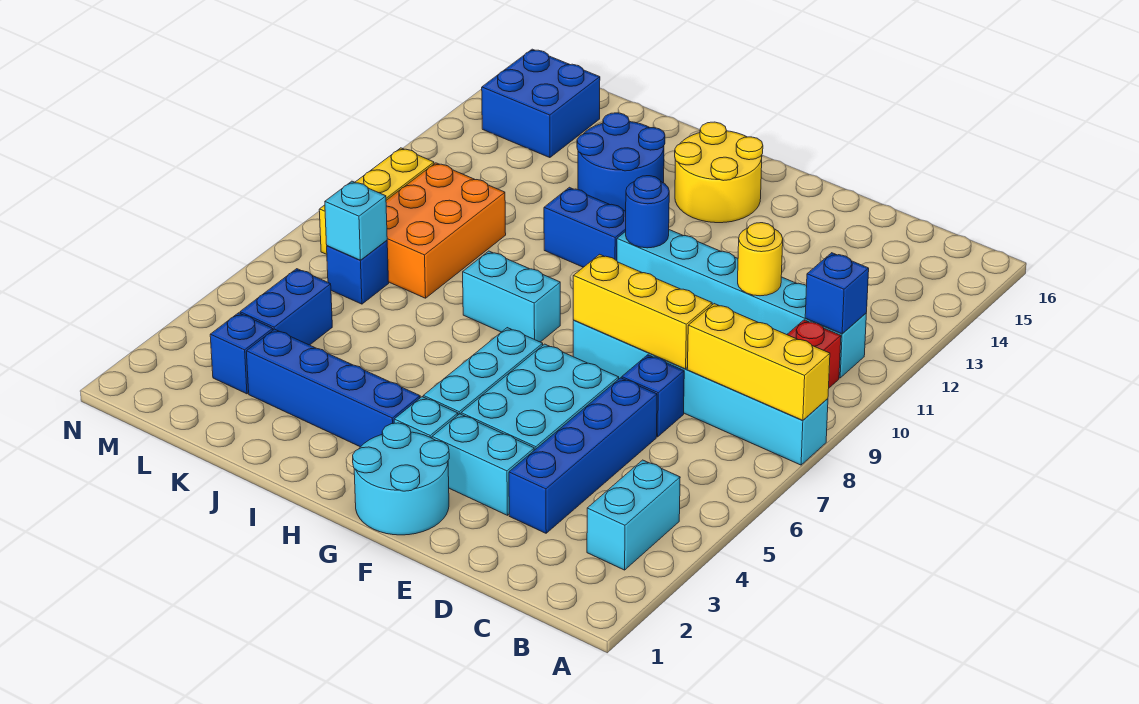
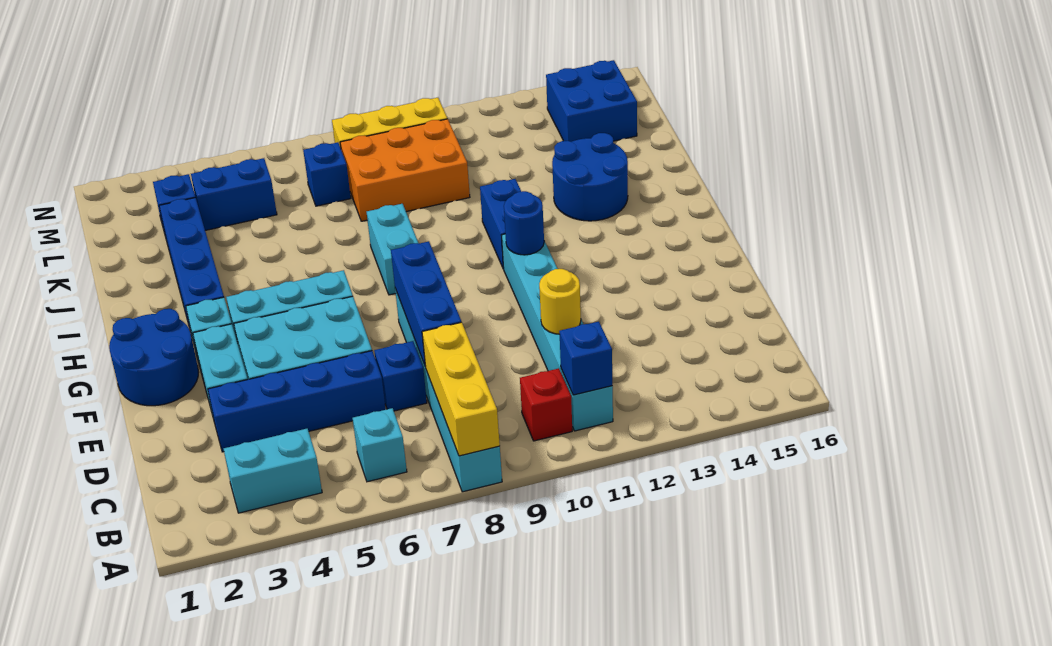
yellow 1x3 brick [573,254,712,369] -> blue 1x3 brick [391,241,461,367]
cyan 2x2 round brick [353,423,449,535] -> blue 2x2 round brick [109,309,199,406]
yellow 2x2 round brick [675,122,763,223] -> none
cyan 1x1 brick [325,181,387,260] -> cyan 1x1 brick moved to [353,408,407,482]

